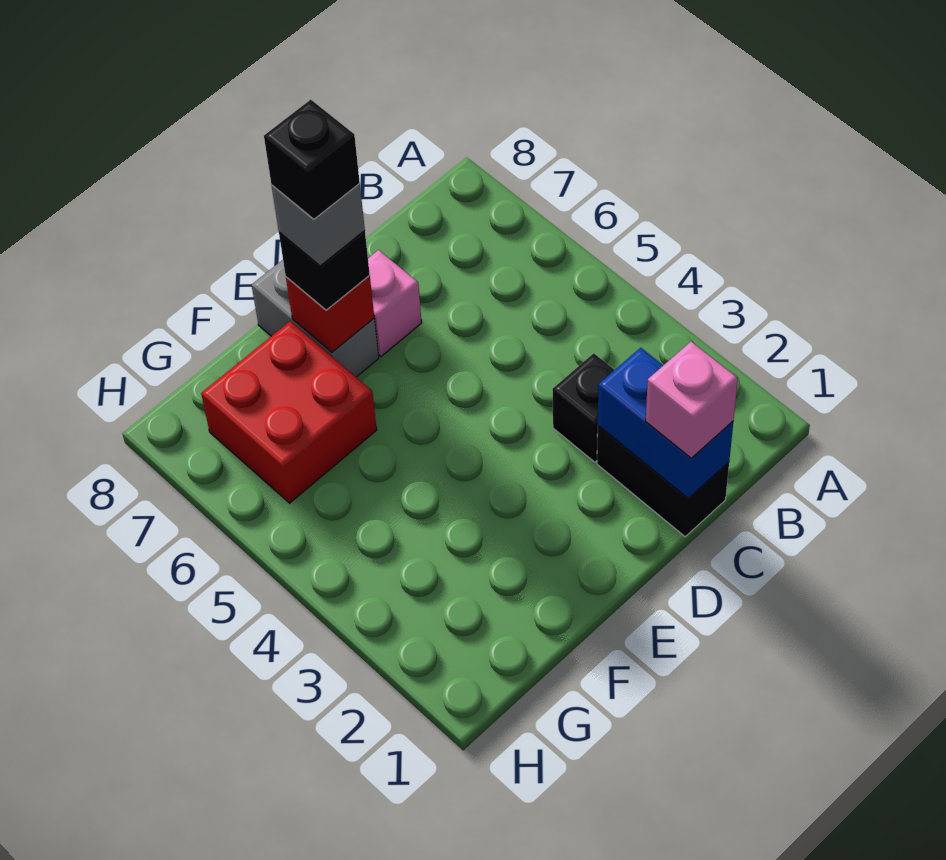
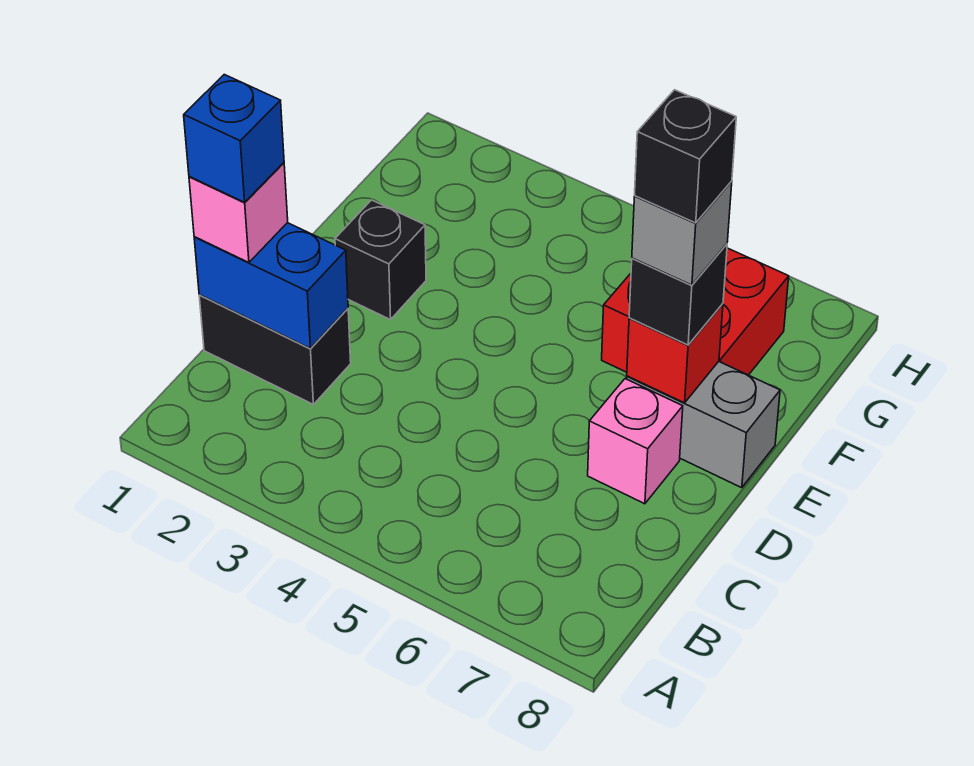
none -> blue 1x1 brick [184,75,284,202]
black 1x1 brick [553,353,614,462] -> black 1x1 brick moved to [335,200,426,320]

